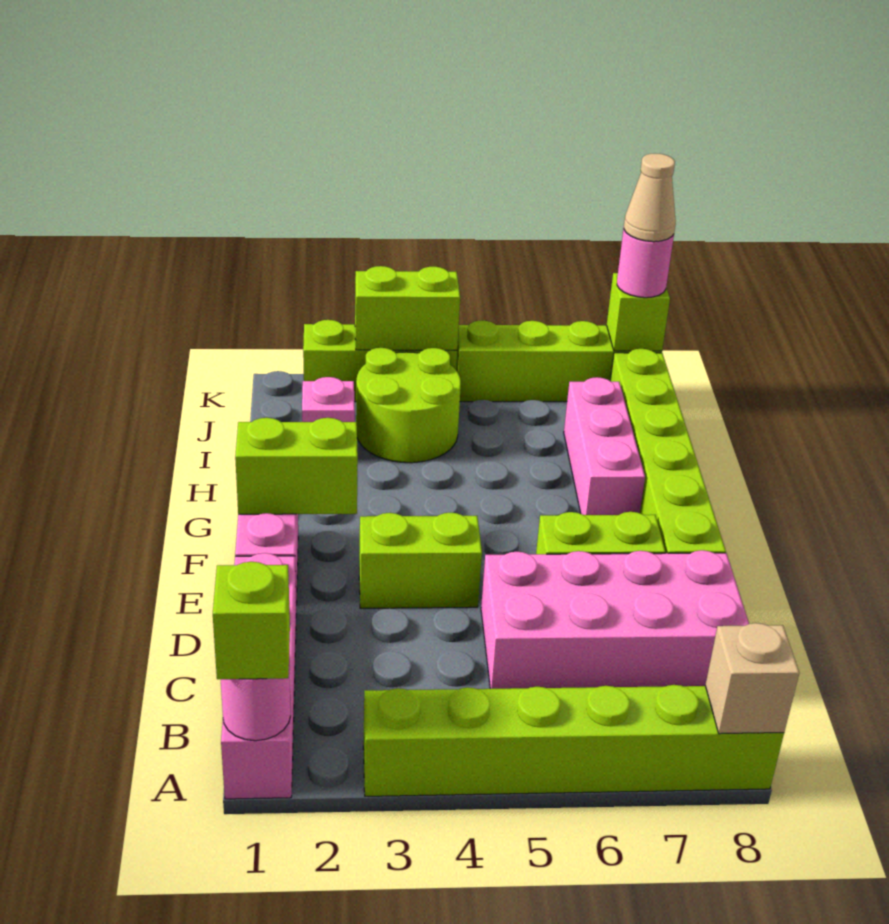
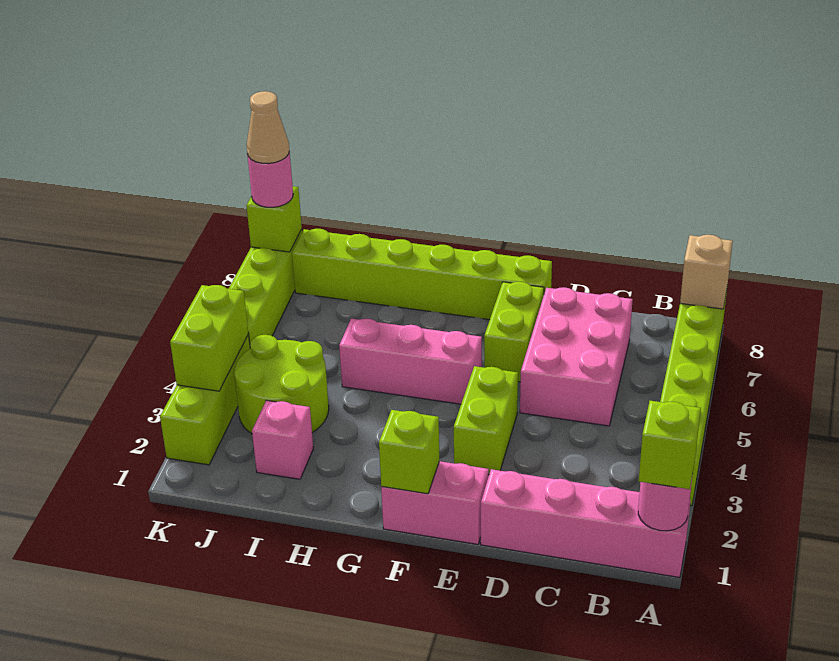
pink 2x4 brick [481,550,749,689] -> pink 2x3 brick [520,287,633,426]
lime 1x2 brick [235,418,358,514] -> lime 1x1 brick [379,410,439,494]
pink 1x3 brick [564,377,645,515] -> pink 1x3 brick moved to [339,319,482,404]

